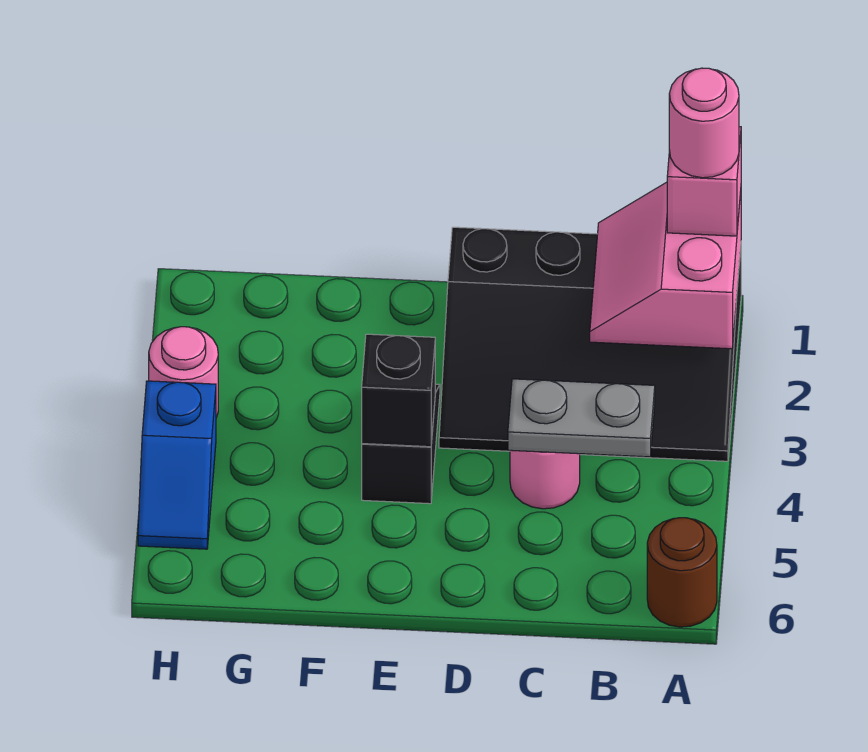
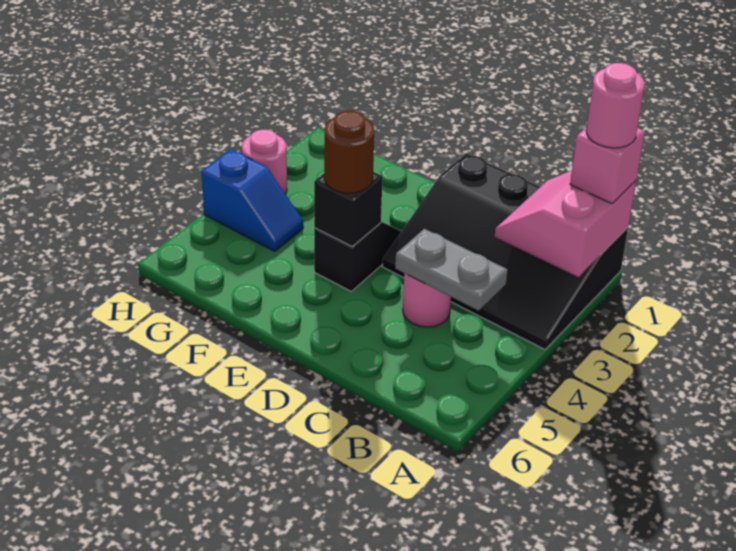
brown 1x1 round brick [647,518,717,627] -> brown 1x1 round brick moved to [324,111,374,193]
blue 1x2 slope [138,381,216,549] -> blue 1x2 slope turned to [201,149,303,252]

